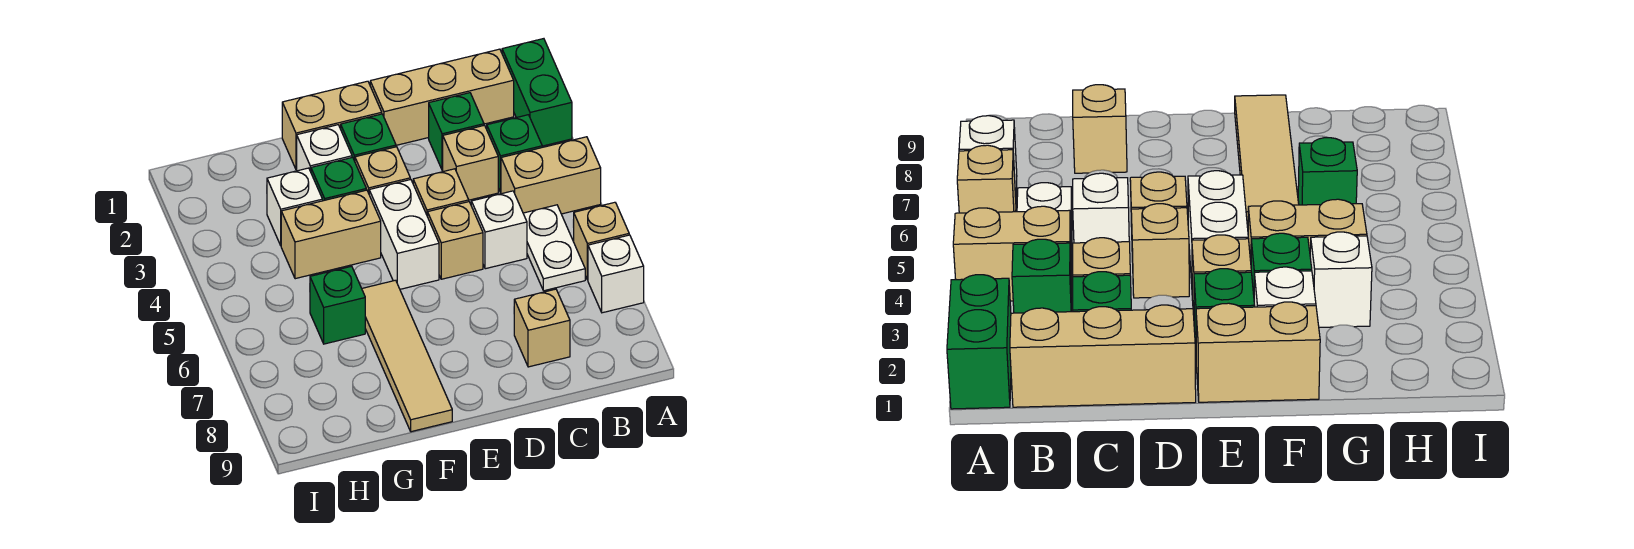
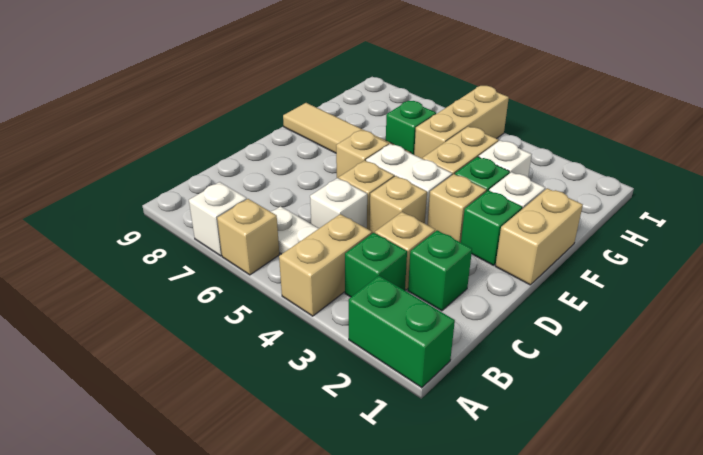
tan 1x3 brick [370,49,514,145] -> tan 1x3 brick moved to [414,86,509,159]
tan 1x1 brick [514,289,570,367] -> tan 1x1 brick moved to [336,130,389,178]

